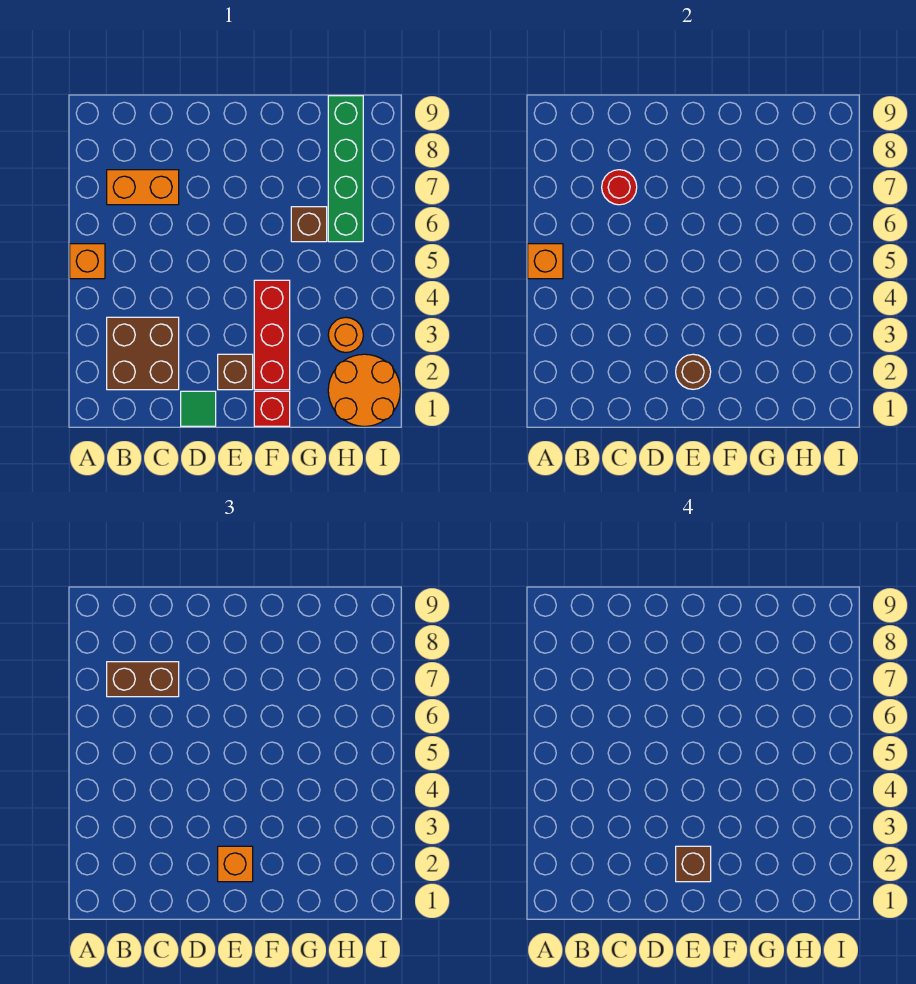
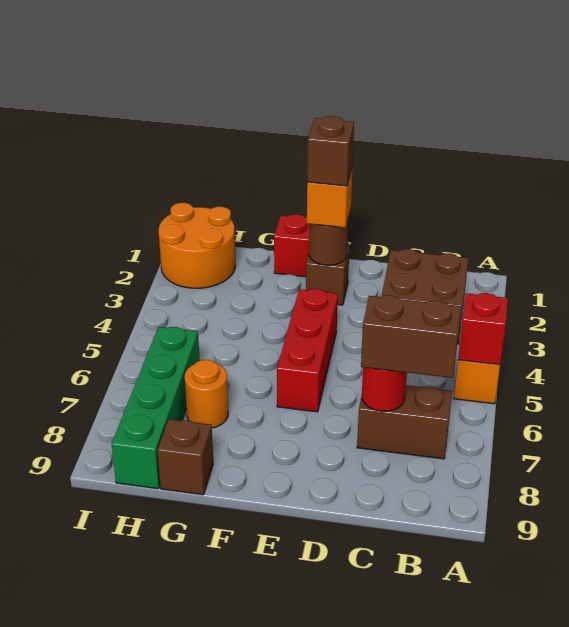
orange 1x1 brick [528,244,563,279] -> red 1x1 brick [458,293,508,365]
orange 1x2 brick [107,170,179,205] -> brown 1x2 brick [357,385,452,459]
green 1x1 tile [181,391,216,426] -> none
red 1x3 brick [254,280,290,390] -> red 1x3 brick moved to [277,289,338,412]
brown 1x1 brick [291,207,327,242] -> brown 1x1 brick moved to [158,419,213,495]
orange 1x1 round brick [328,317,363,353] -> orange 1x1 round brick moved to [185,360,228,428]

